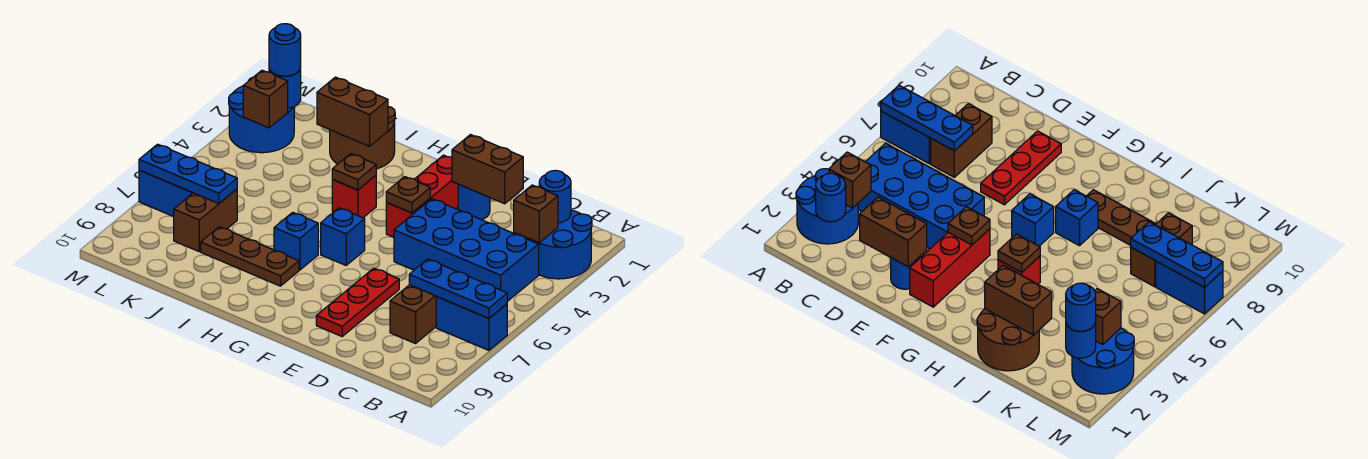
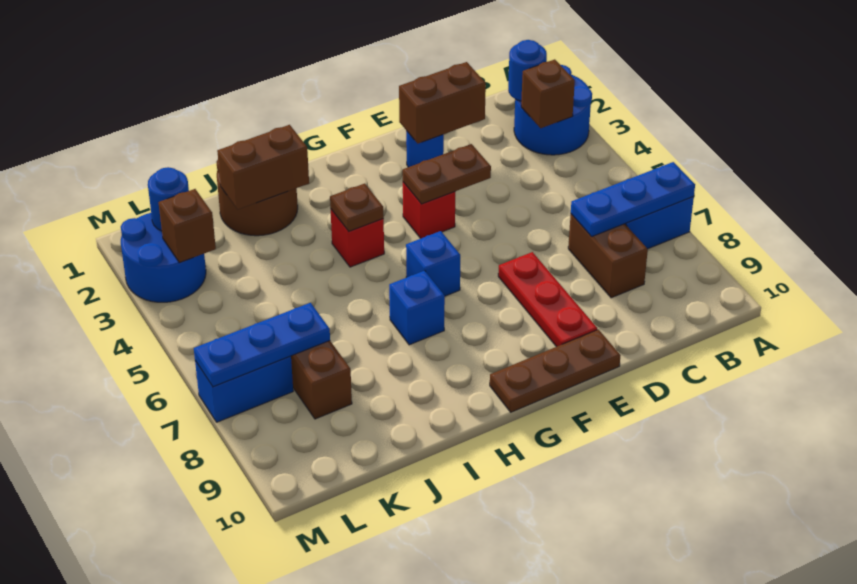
blue 2x4 brick [394,199,539,301] -> none
red 1x3 brick [386,155,458,237] -> red 1x1 brick [403,182,455,238]
brown 1x1 plate [386,177,430,213] -> brown 1x2 plate [403,144,491,204]
brown 1x3 plate [201,227,299,286] -> brown 1x3 plate moved to [490,330,621,412]
blue 1x1 round brick [269,24,301,76] -> none

